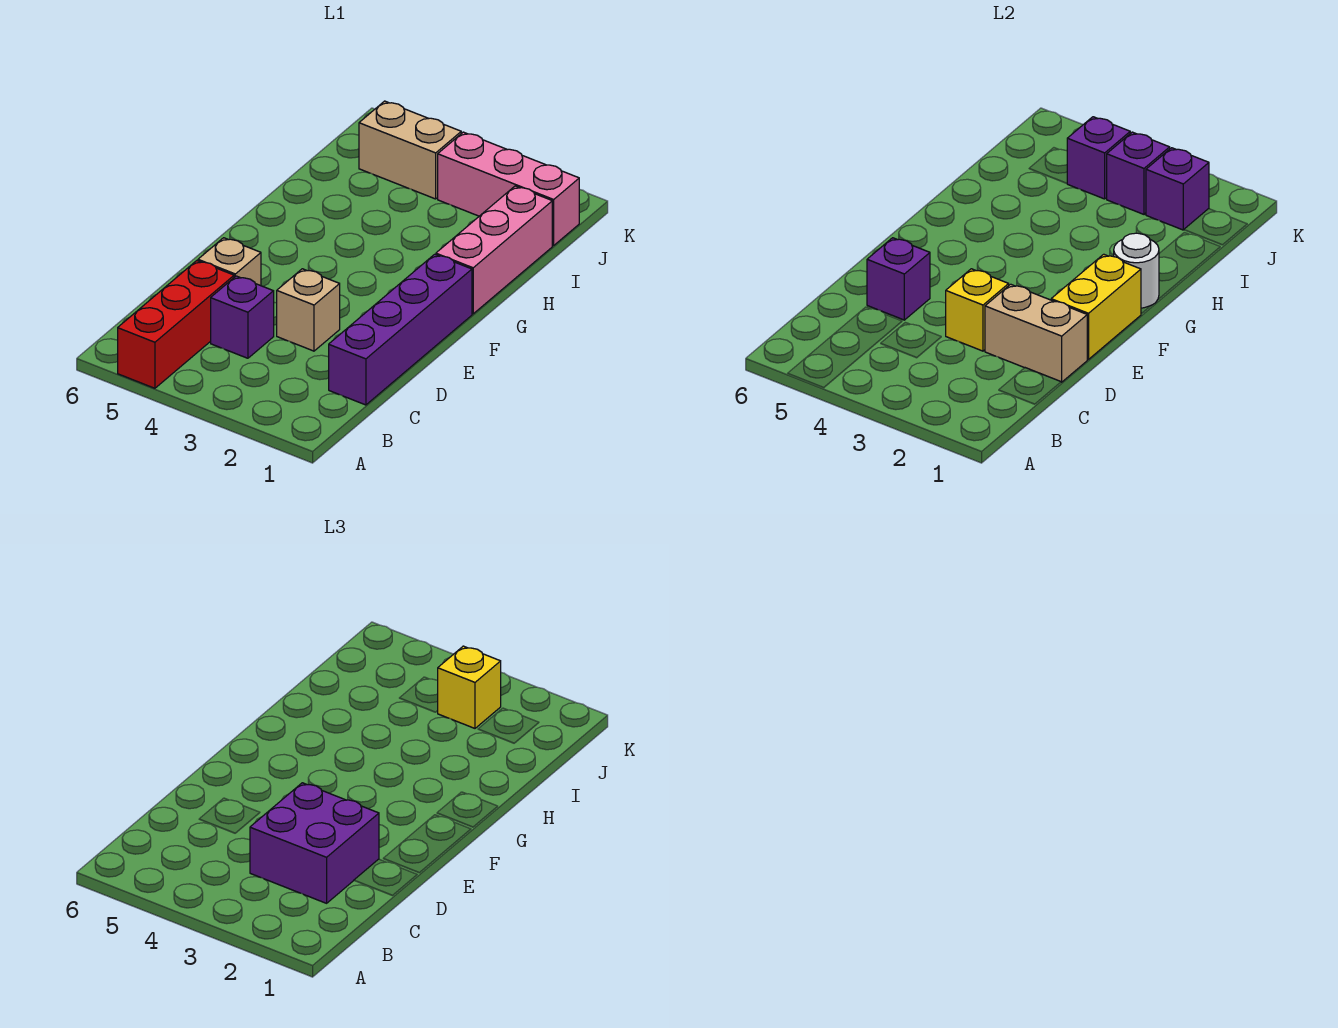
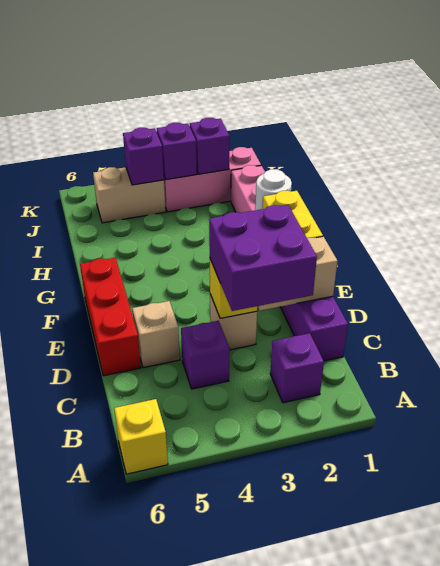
red 1x3 brick [118,261,234,388] -> red 1x3 brick moved to [80,258,141,376]
purple 1x1 brick [867,238,930,320] -> purple 1x1 brick moved to [270,333,324,403]
yellow 1x1 brick [438,646,501,728] -> yellow 1x1 brick moved to [114,399,168,474]

